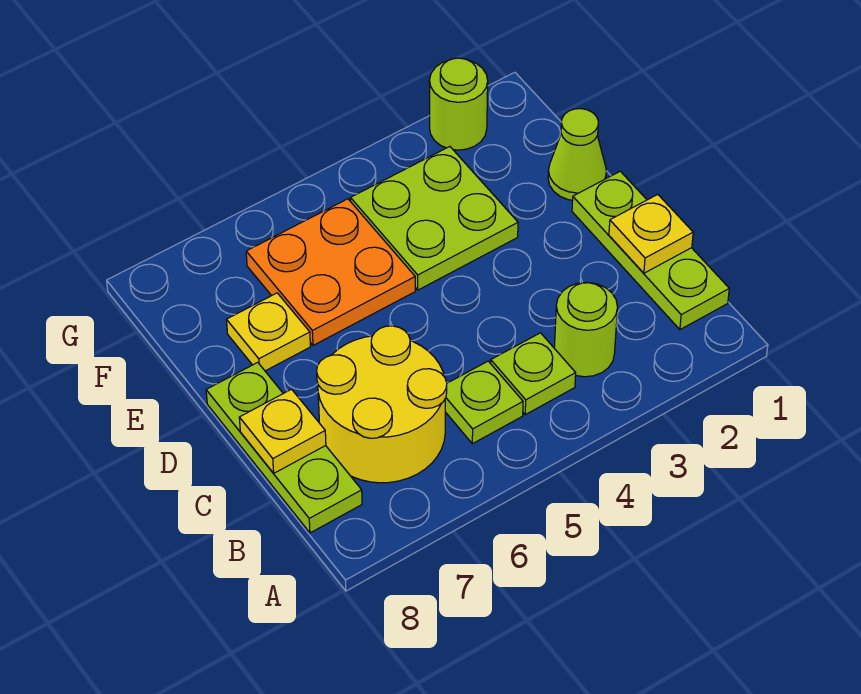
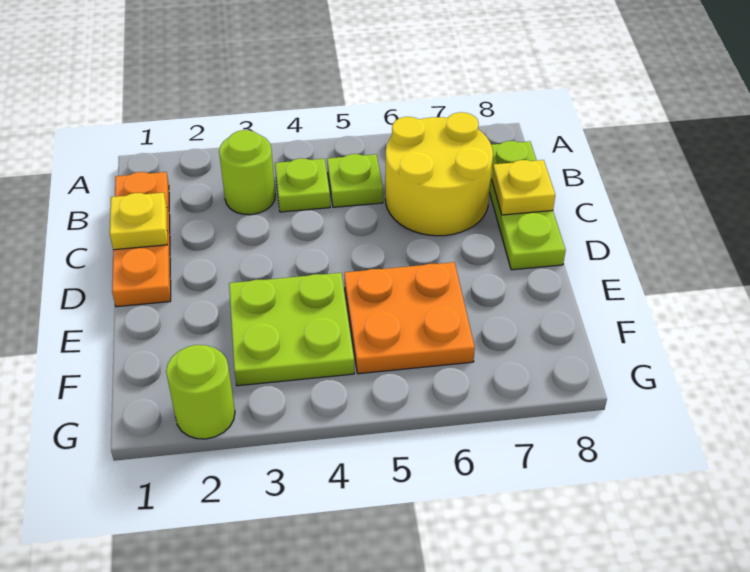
lime 1x3 plate [572,171,729,330] -> orange 1x3 plate [112,172,171,307]
lime 1x1 cone [548,109,607,200] -> none
yellow 1x1 plate [227,293,310,371] -> none

